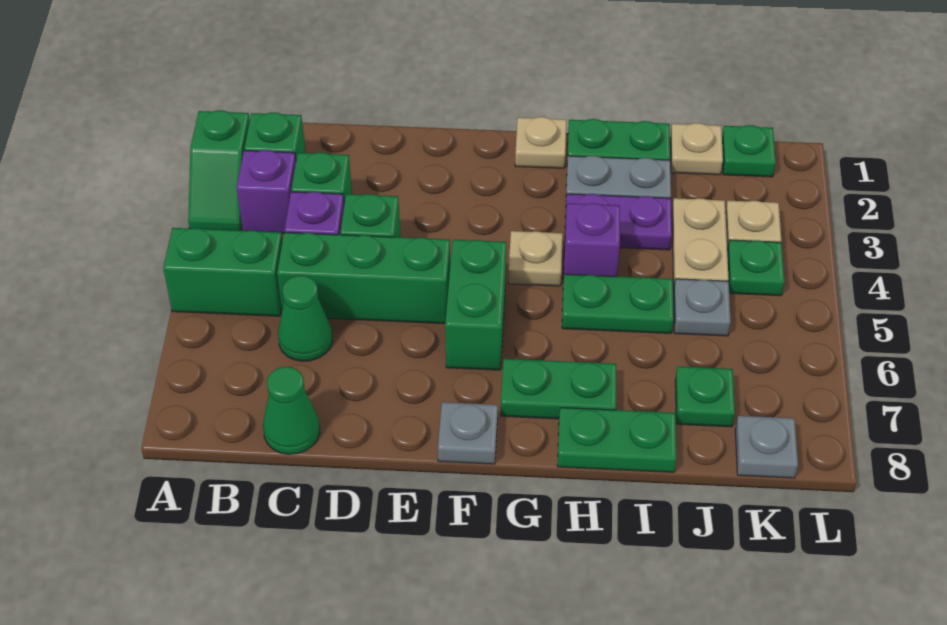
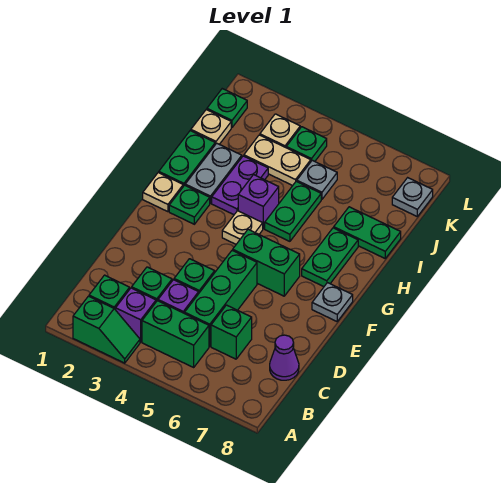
green 1x2 brick [163,228,282,316] -> green 1x2 brick turned to [142,301,209,367]
green 1x1 cone [278,276,333,361] -> green 1x1 brick [211,305,252,359]
green 1x1 cone [263,367,320,454] -> purple 1x1 cone [270,335,299,380]
green 1x2 plate [557,408,676,472] -> green 1x2 plate turned to [334,207,401,258]
green 1x1 plate [675,366,735,427] -> green 1x1 plate moved to [169,185,210,224]

